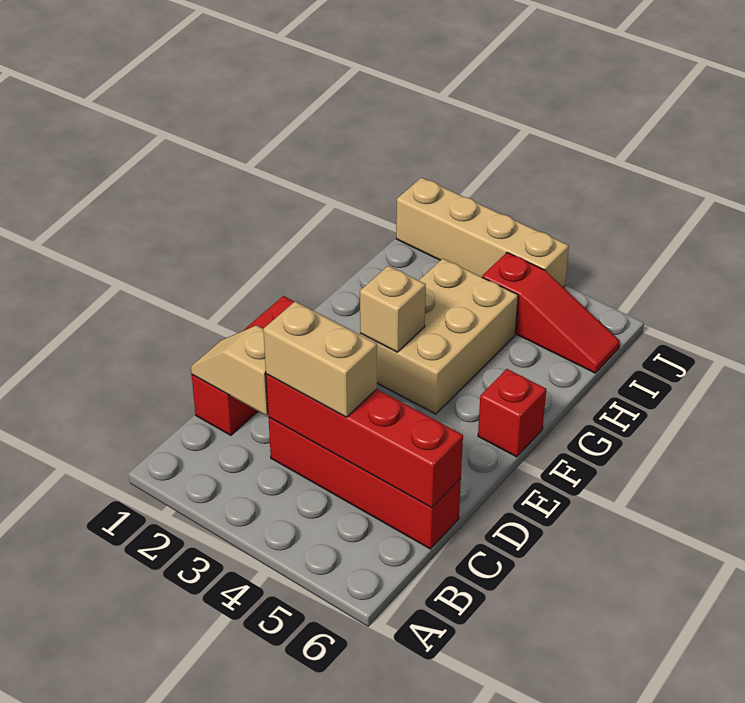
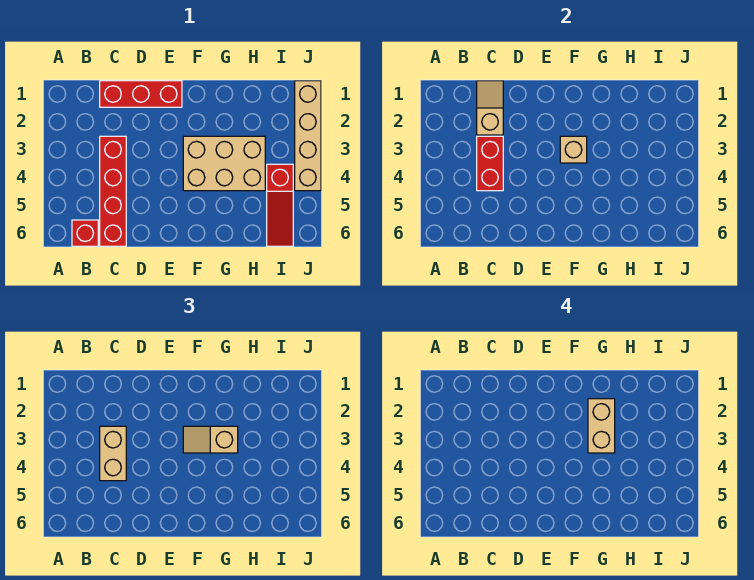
red 1x4 brick [266,374,463,508] -> red 1x2 brick [477,136,503,191]
none -> tan 1x2 slope [183,426,238,453]
red 1x1 brick [478,369,546,457] -> red 1x1 brick moved to [72,220,98,246]
none -> tan 1x2 brick [588,399,615,453]

